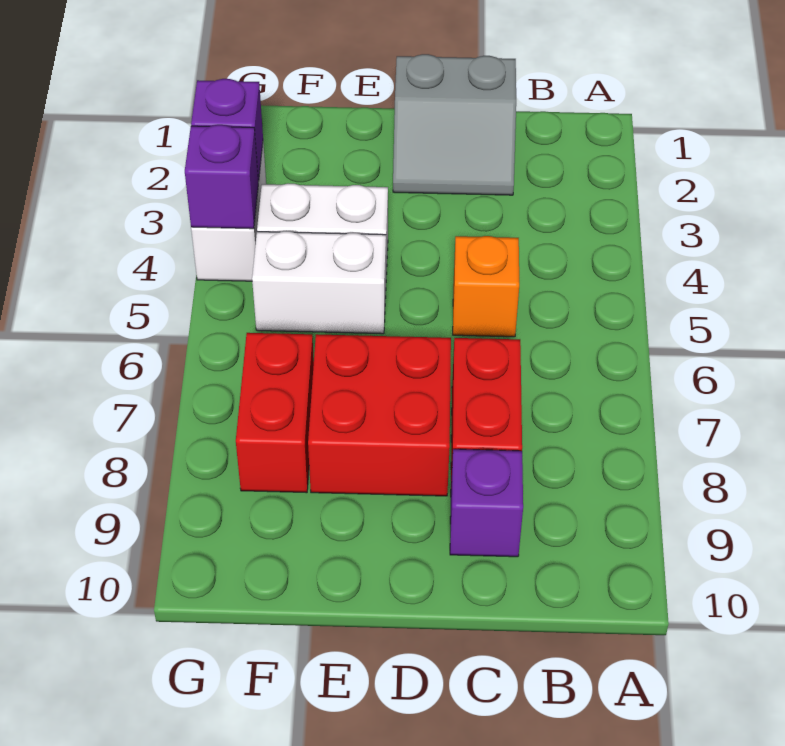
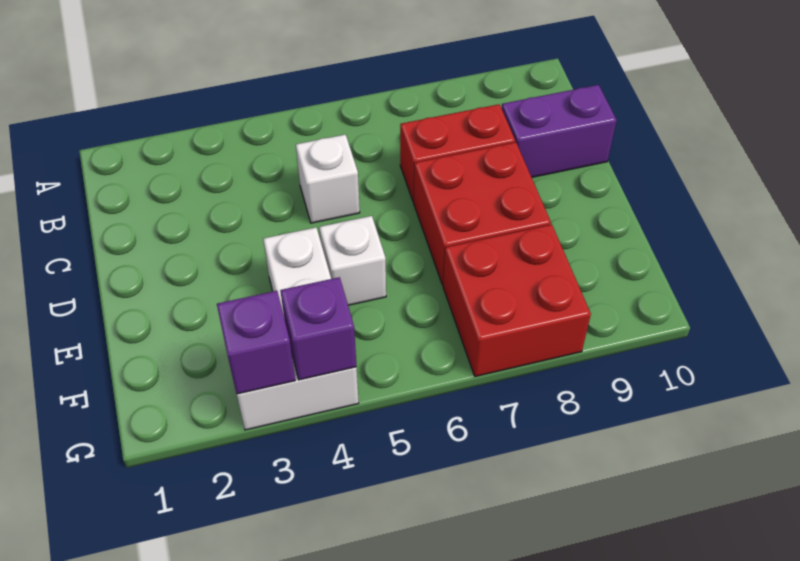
grey 2x2 slope [393,54,516,195] -> none
orange 1x1 brick [453,236,519,337] -> white 1x1 brick [296,135,360,223]
purple 1x1 brick [450,449,523,557] -> purple 1x2 brick [502,85,617,177]
white 1x2 brick [252,231,386,334] -> white 1x1 brick [319,216,386,305]
red 1x2 brick [236,333,314,493] -> red 2x2 brick [443,224,591,376]

